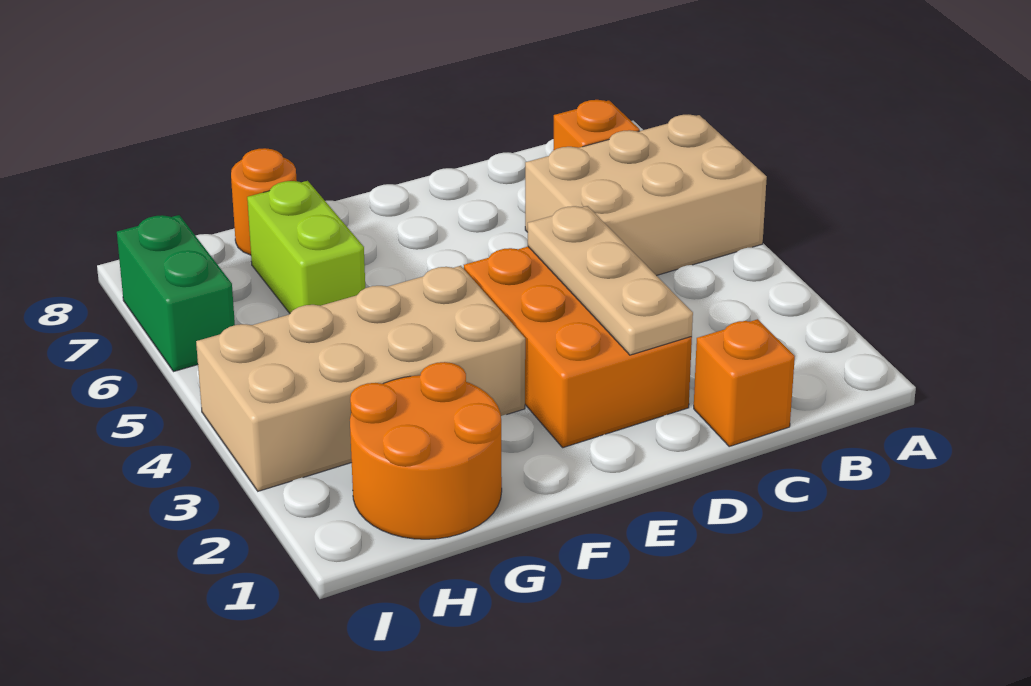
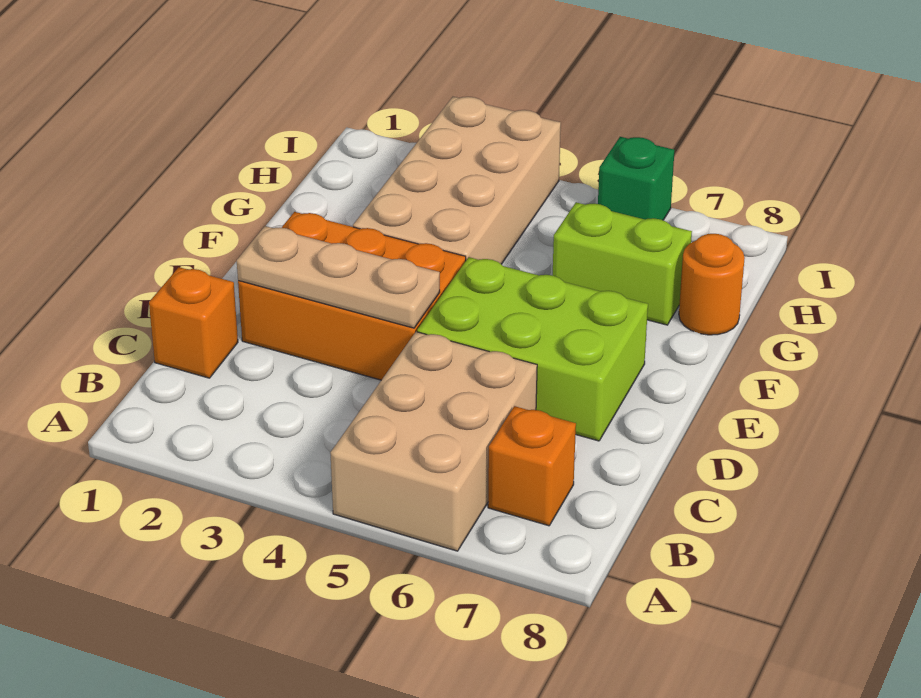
none -> lime 2x3 brick [417,257,648,441]
orange 2x2 round brick [350,362,502,539] -> none
green 1x2 brick [117,215,235,372] -> green 1x1 brick [598,137,675,220]

